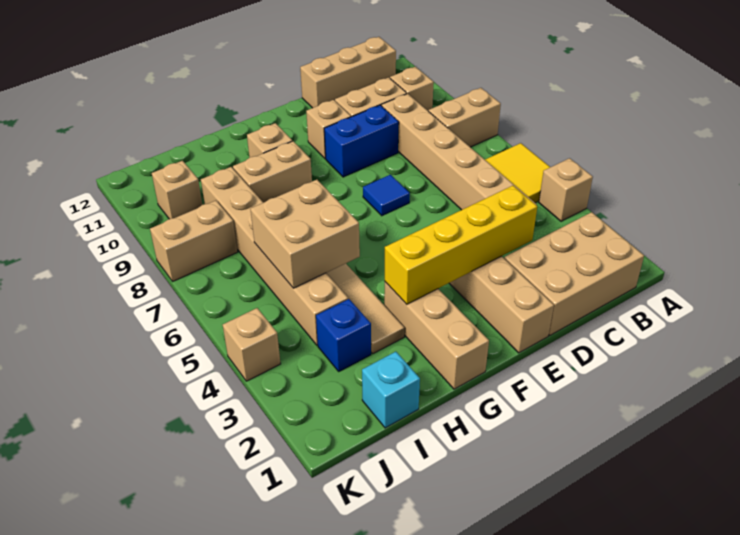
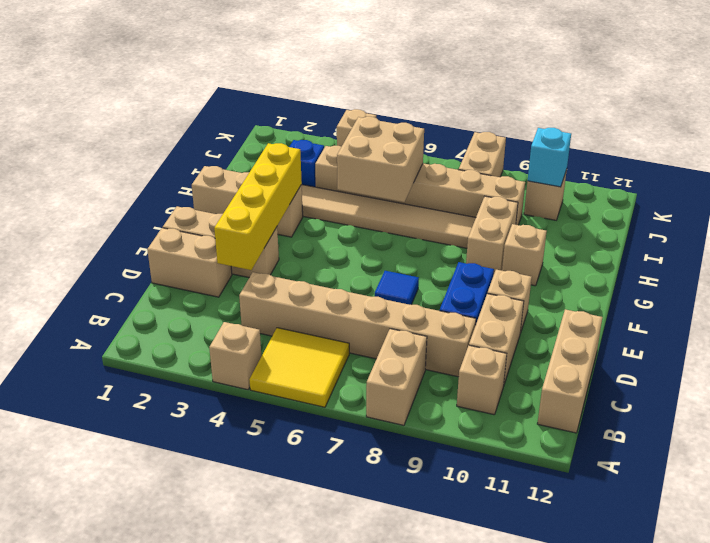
tan 2x3 brick [504,212,644,336] -> tan 1x2 brick [147,228,232,297]
cyan 1x1 brick [362,352,420,428] -> cyan 1x1 brick moved to [528,128,571,187]

